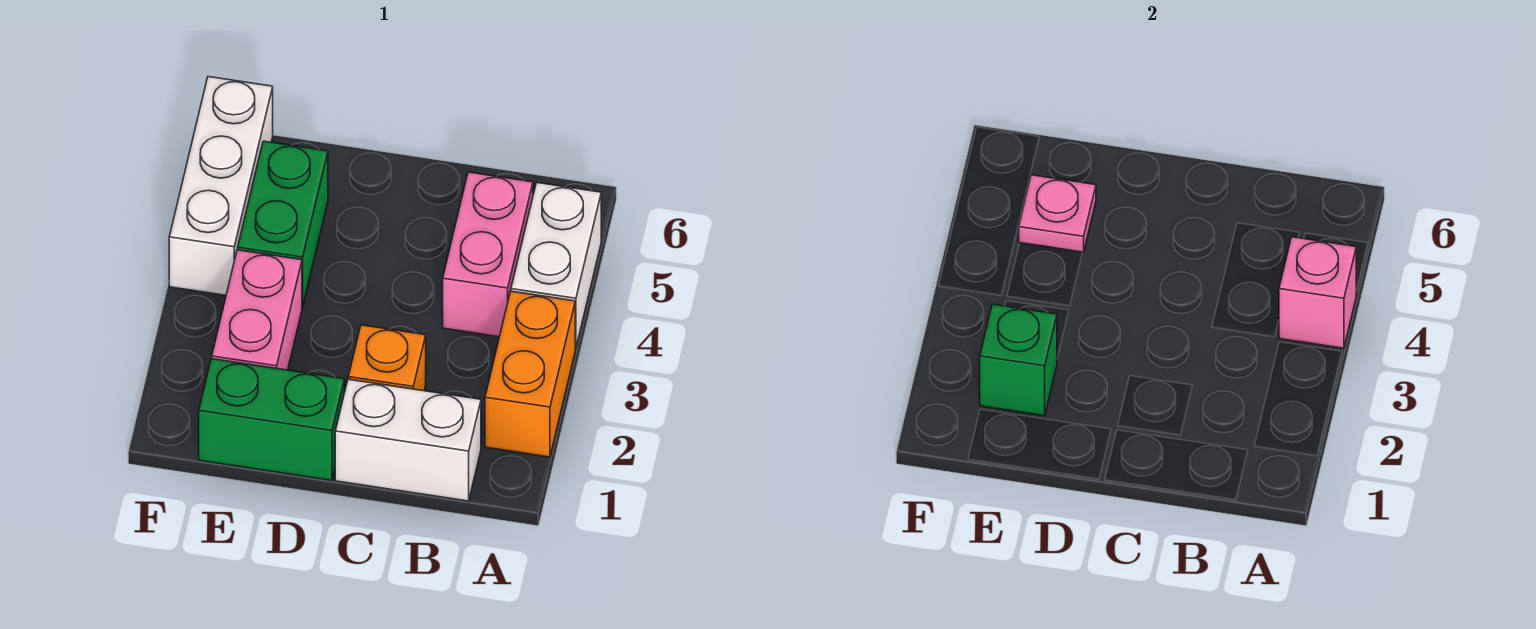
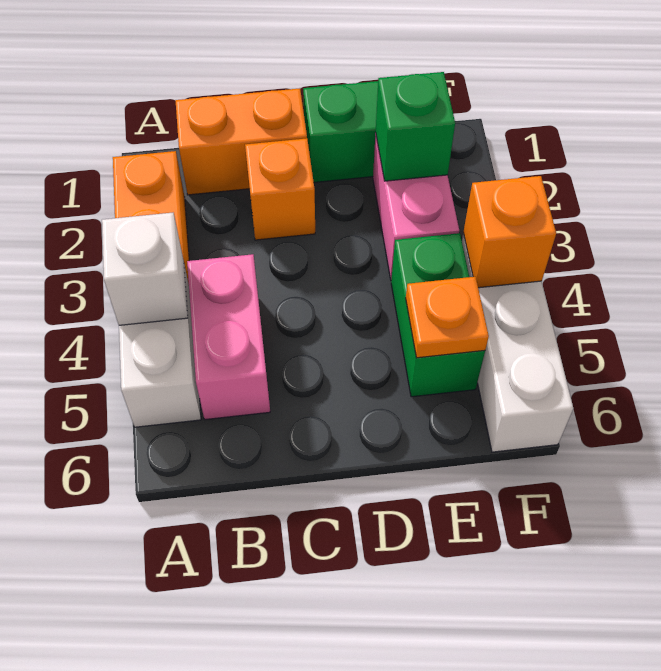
pink 1x1 brick [1279,237,1356,348] -> white 1x1 brick [102,213,188,325]
white 1x2 brick [335,379,481,501] -> orange 1x2 brick [175,88,307,195]
pink 1x1 plate [1019,175,1096,253] -> orange 1x1 plate [406,277,489,358]
none -> orange 1x1 brick [463,176,556,288]

